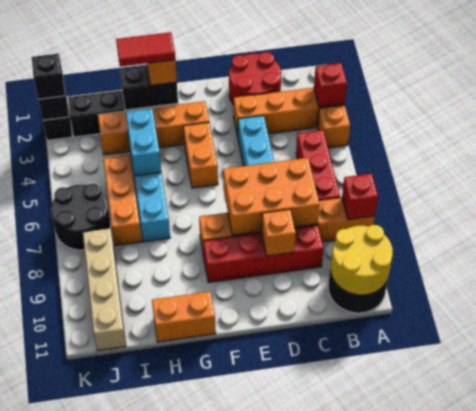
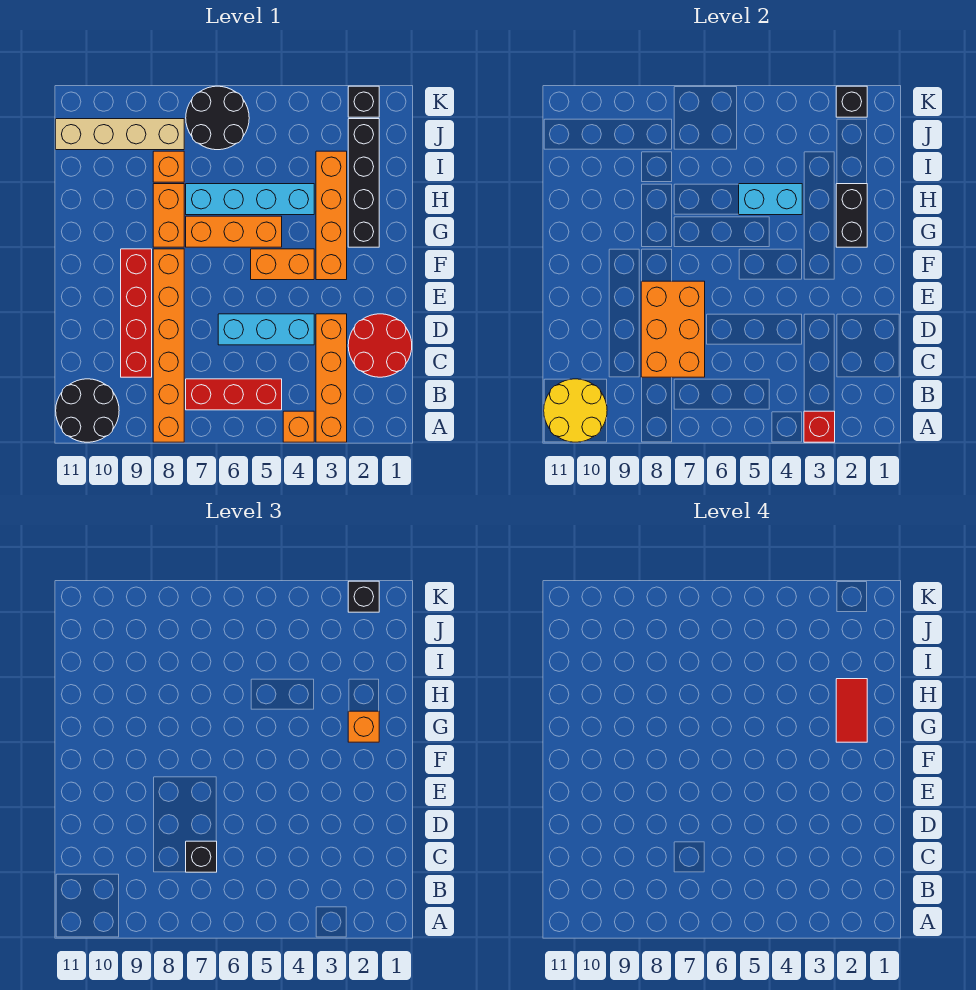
red 1x1 brick [342,174,378,220] -> none
none -> black 1x1 brick [186,841,217,872]
orange 1x1 brick [261,209,296,256] -> orange 1x1 brick moved to [153,151,184,182]
orange 1x2 brick [152,292,216,342] -> orange 1x2 brick moved to [153,184,184,247]
orange 1x3 brick [103,155,142,246] -> orange 1x3 brick moved to [186,216,282,247]

